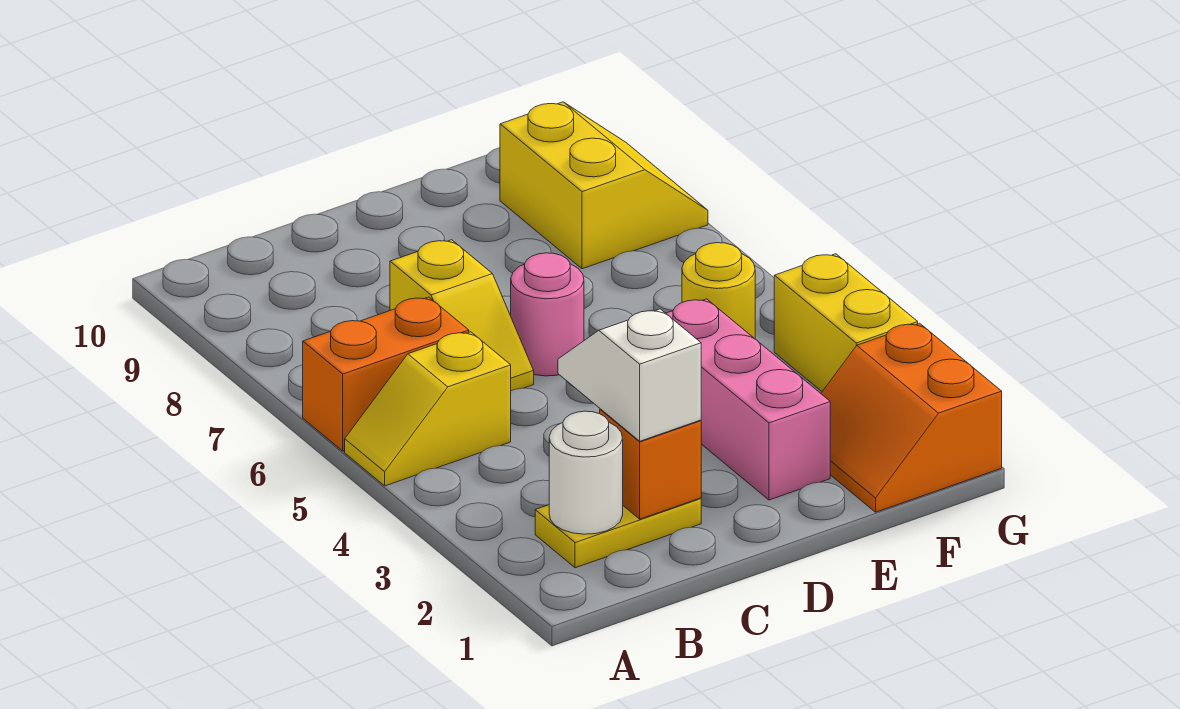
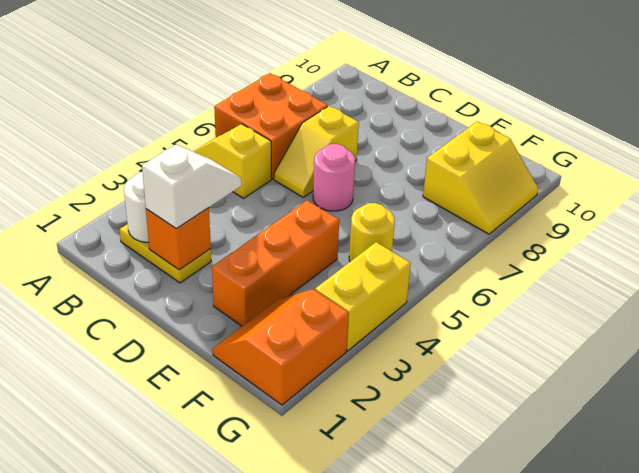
orange 1x2 brick [303,297,469,451] -> orange 2x2 brick [214,73,328,179]
pink 1x3 brick [666,299,830,500] -> orange 1x3 brick [212,200,339,326]

